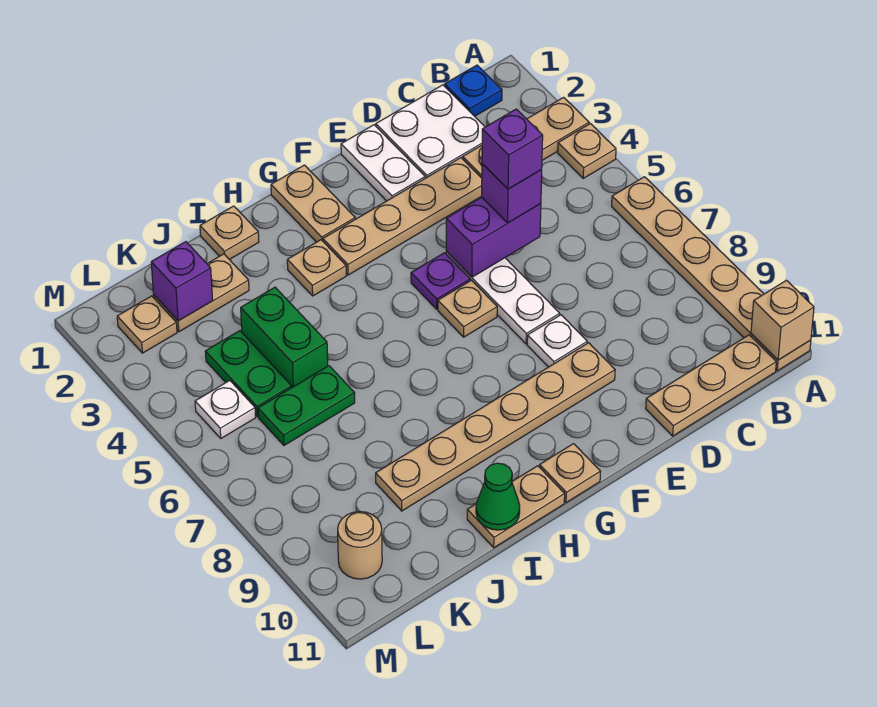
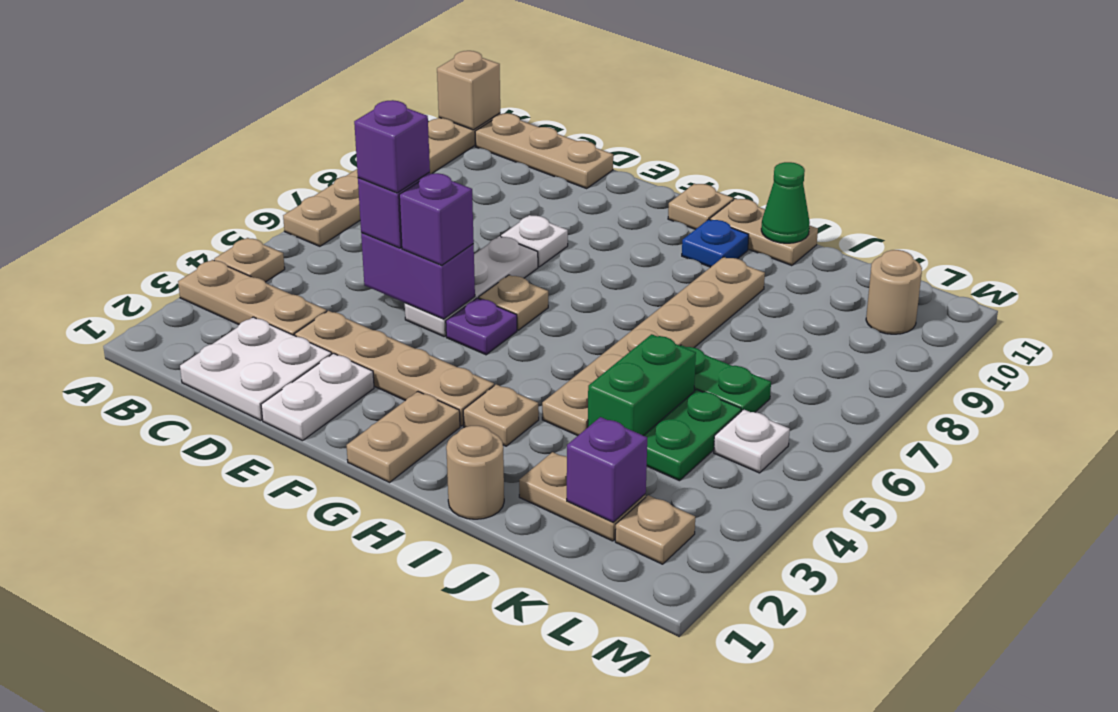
blue 1x1 plate [445,65,502,116] -> blue 1x1 plate moved to [682,219,749,267]
none -> purple 1x1 brick [399,173,474,265]
tan 1x6 plate [376,343,615,511] -> tan 1x6 plate turned to [542,257,765,436]
tan 1x1 plate [200,206,259,260] -> tan 1x1 round brick [446,426,504,519]

